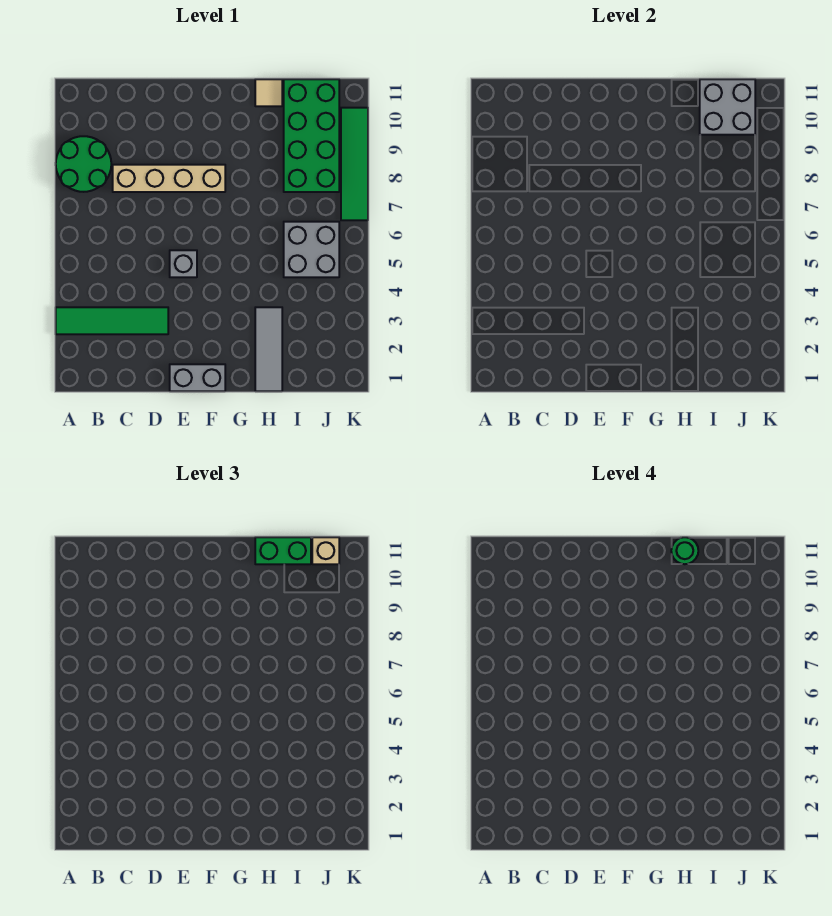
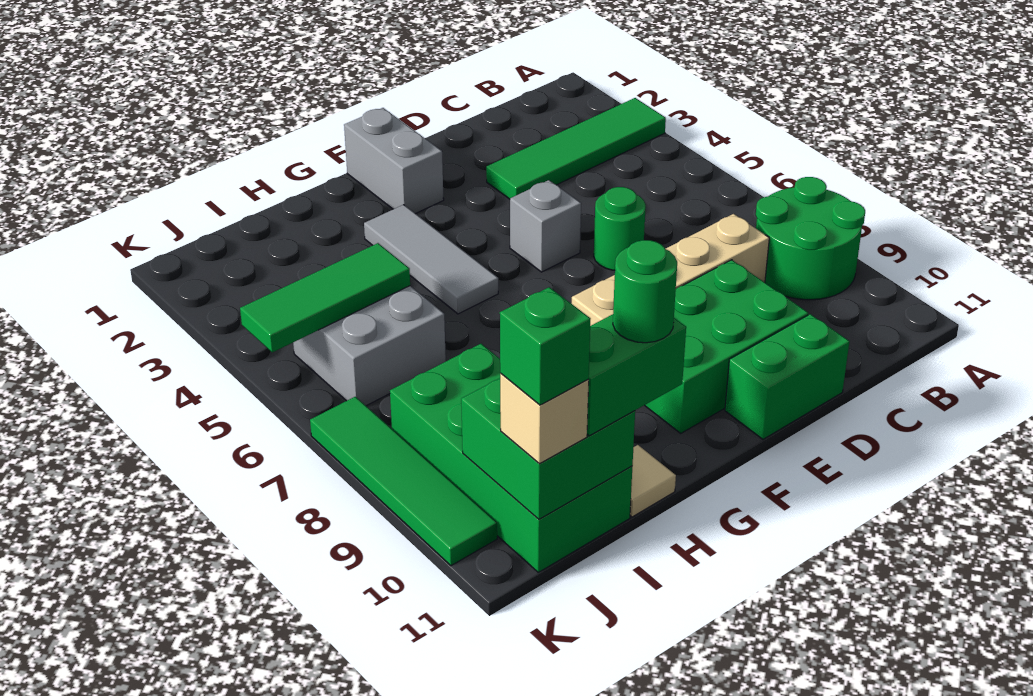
none -> green 1x1 round brick [594,187,646,270]
none -> green 2x3 brick [645,260,808,433]
none -> green 1x2 brick [725,314,850,439]
grey 1x2 brick [170,364,225,391] -> grey 1x2 brick turned to [344,108,444,214]
grey 1x3 tile [255,307,282,391] -> grey 1x3 tile moved to [364,205,498,314]
none -> green 1x3 tile [240,243,410,352]
grey 2x2 brick [700,79,755,135] -> green 2x2 brick [461,378,635,519]
none -> green 1x1 brick [500,287,591,405]

